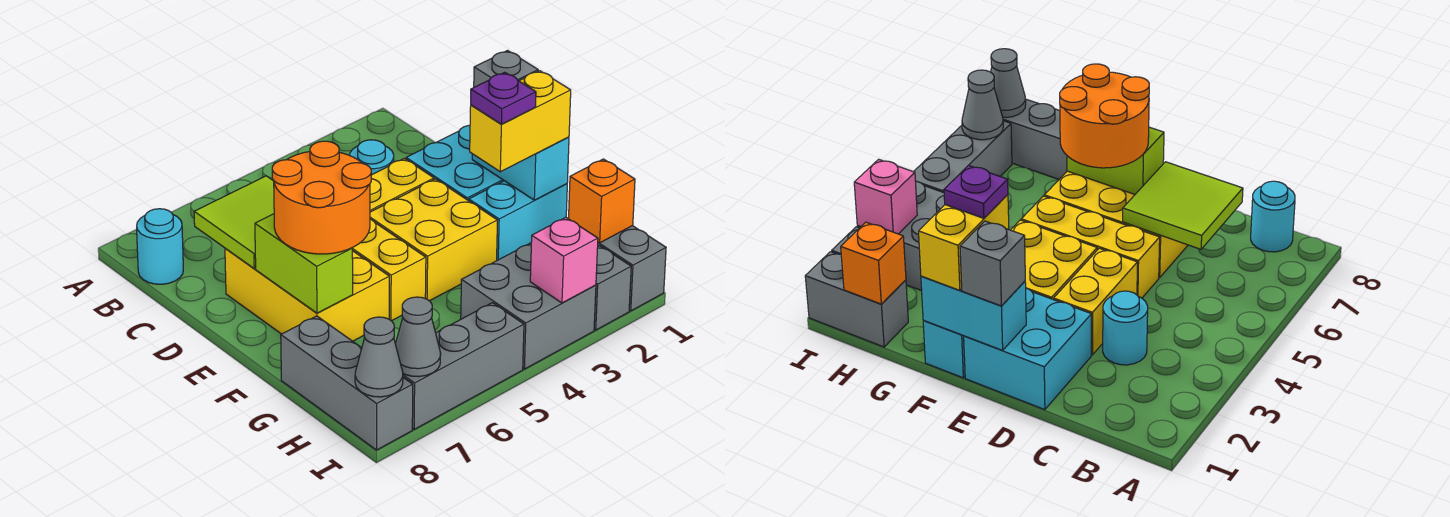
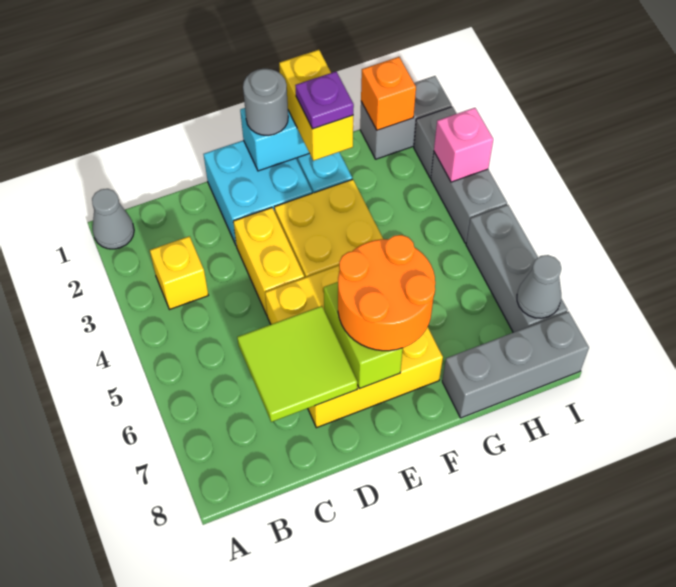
none -> yellow 1x1 brick [150,236,208,309]
cyan 1x1 round brick [137,209,183,284] -> none
cyan 1x1 round brick [350,140,394,175] -> none
grey 1x1 brick [474,51,538,87] -> grey 1x1 round brick [243,69,288,135]
lime 1x2 brick [255,214,353,313] -> lime 1x2 brick turned to [324,282,403,389]
grey 2x2 brick [461,243,596,369] -> grey 1x2 brick [431,152,507,243]
grey 1x1 cone [355,317,403,397] -> grey 1x1 cone moved to [92,189,134,249]

